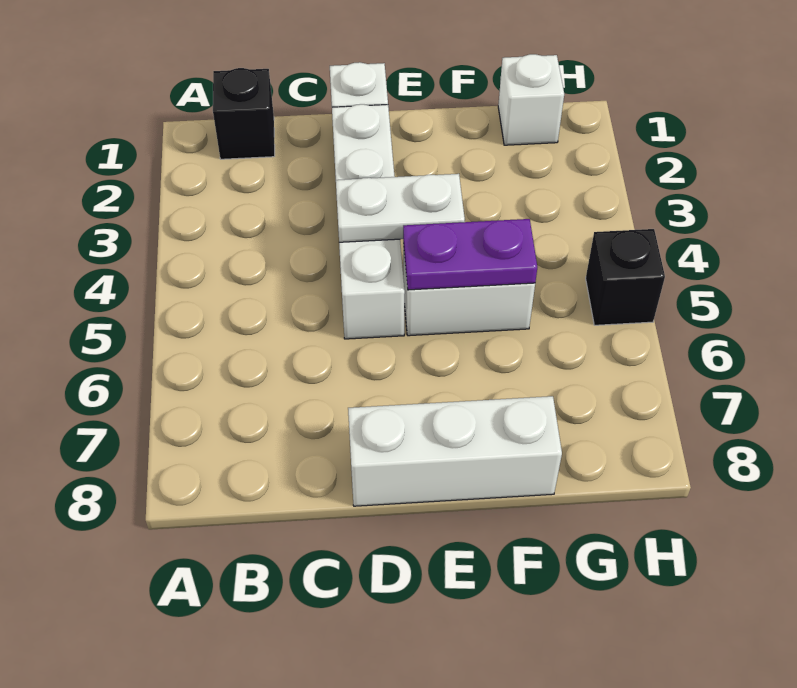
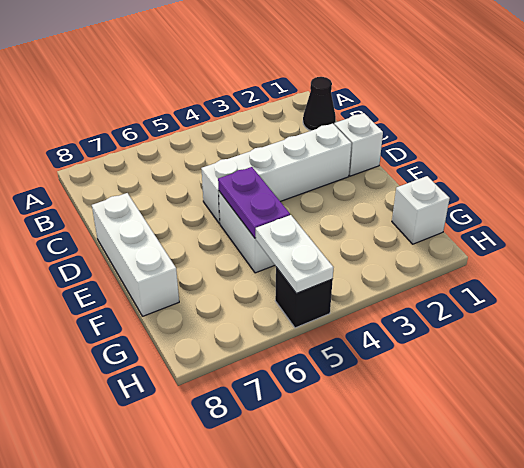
black 1x1 brick [213,68,275,159] -> black 1x1 cone [303,77,336,131]
white 1x2 plate [336,174,465,242] -> white 1x2 plate moved to [256,215,333,293]

